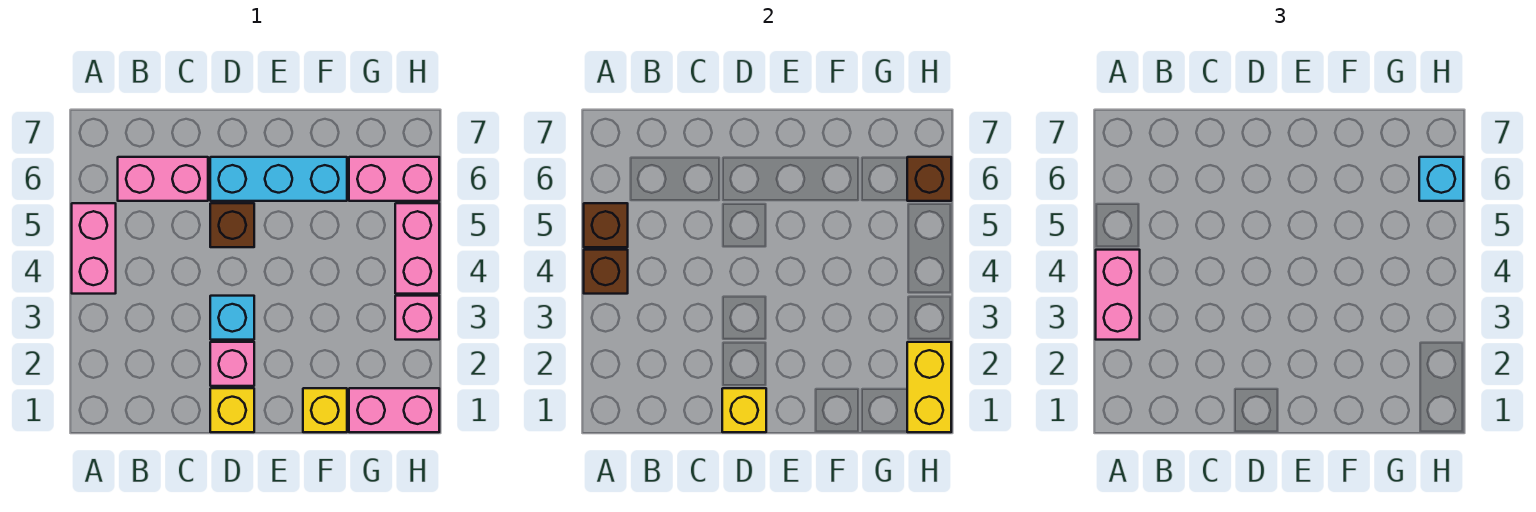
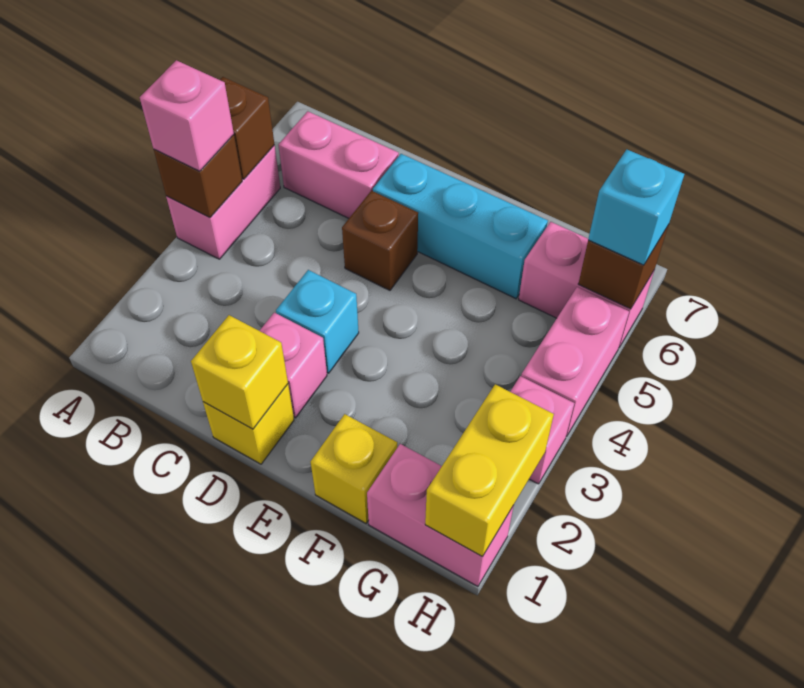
pink 1x2 brick [1096,250,1140,340] -> pink 1x1 brick [140,60,234,171]

